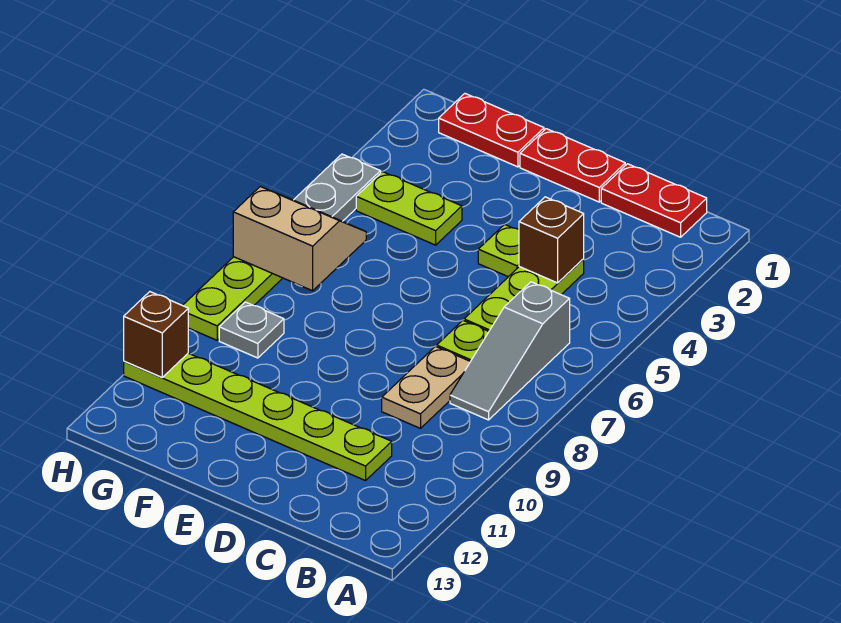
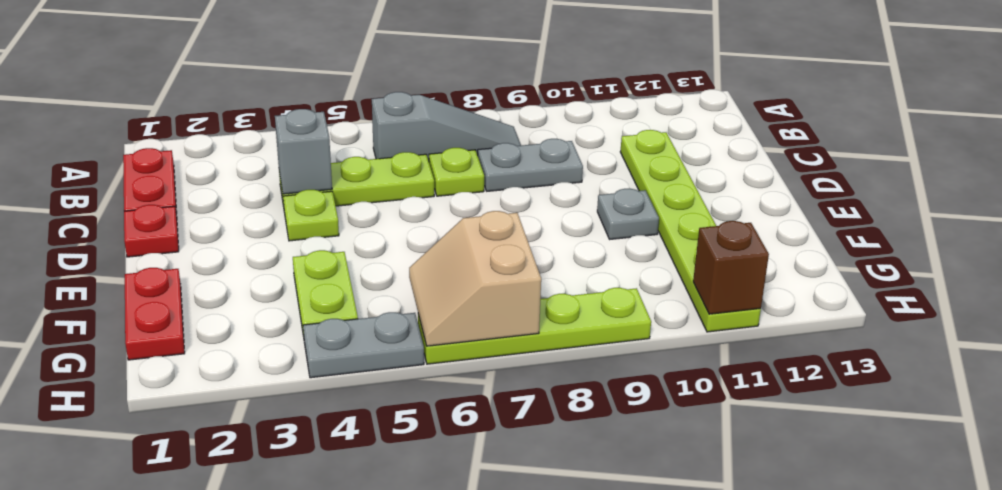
brown 1x1 brick [519,197,584,283] -> grey 1x1 brick [275,109,332,194]
tan 1x2 plate [382,346,470,428] -> grey 1x2 plate [478,139,583,191]
red 1x2 plate [520,129,625,202] -> red 1x1 plate [124,205,179,257]
grey 1x1 plate [219,302,284,358] -> grey 1x1 plate moved to [597,189,659,239]

